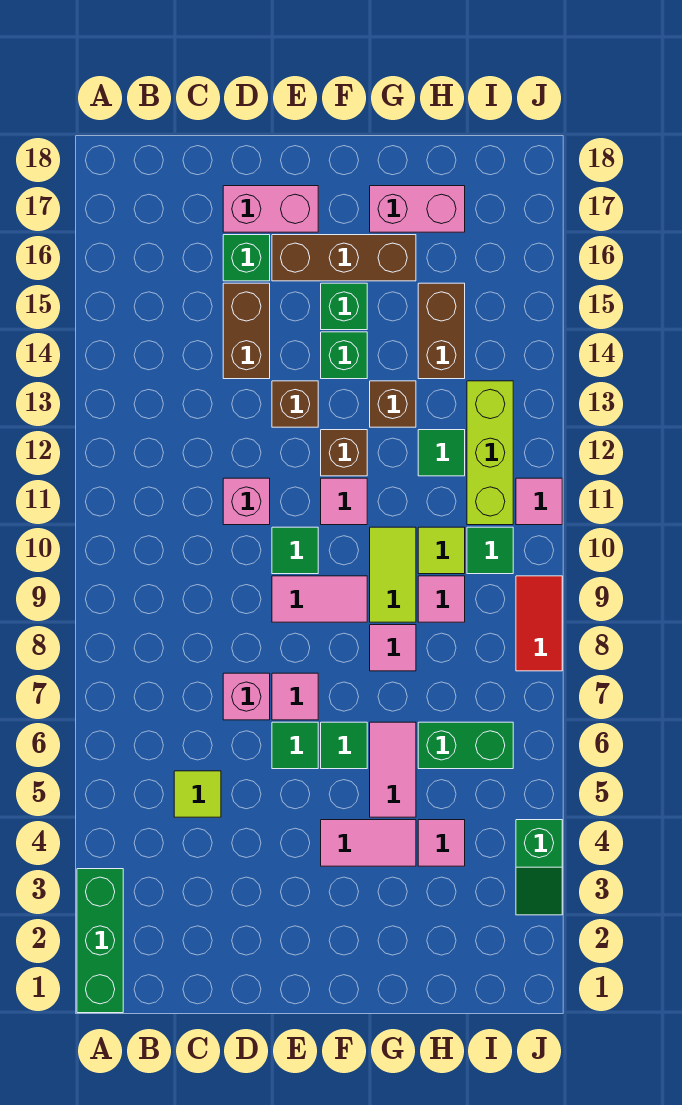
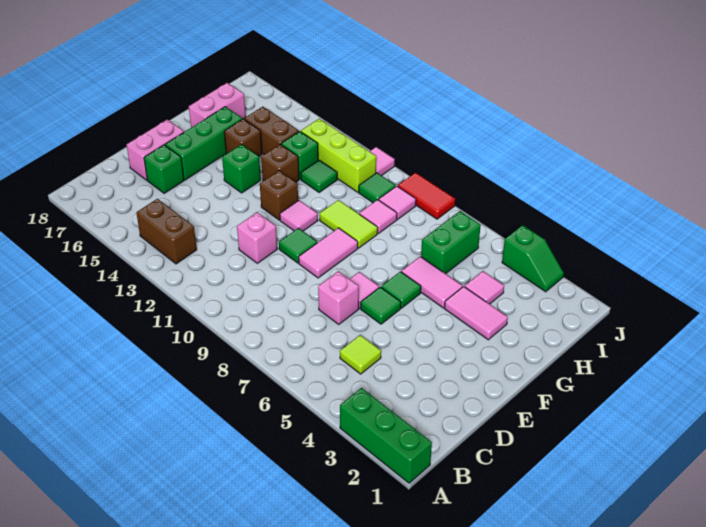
brown 1x2 brick [223,283,270,379] -> brown 1x2 brick moved to [136,199,197,264]
brown 1x1 brick [272,381,318,427] -> brown 1x1 brick moved to [224,119,262,156]
brown 1x3 brick [272,235,416,281] -> green 1x3 brick [165,107,242,180]
pink 1x2 tile [321,820,416,866] -> pink 1x2 tile turned to [444,287,508,340]
green 1x1 brick [321,283,367,330] -> green 1x1 brick moved to [281,131,318,179]
pink 1x1 tile [370,625,416,671] -> pink 1x1 tile moved to [379,186,416,219]
lime 1x1 tile [418,527,465,574] -> none

